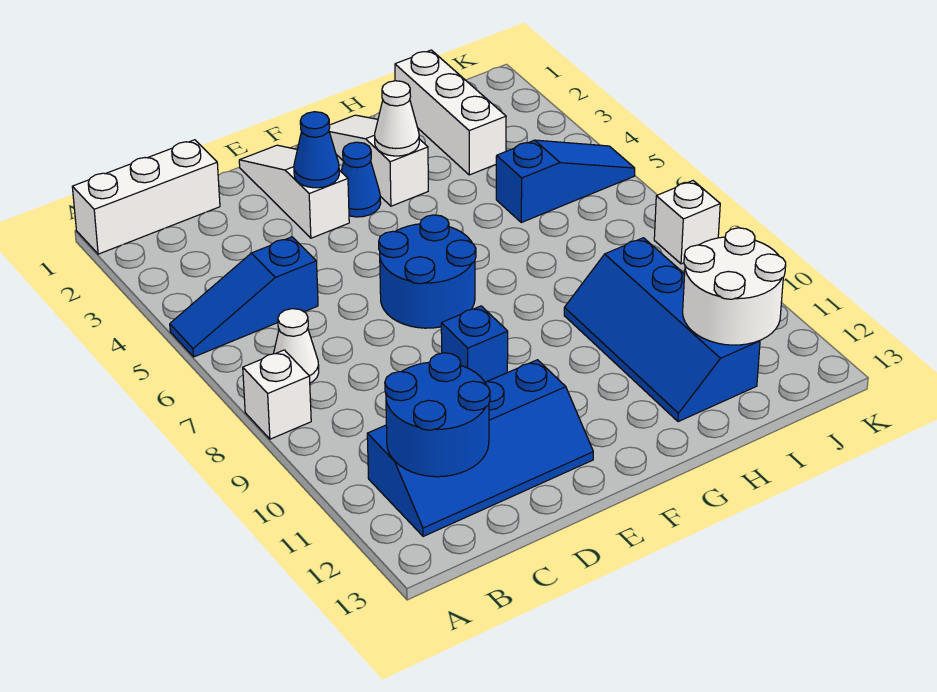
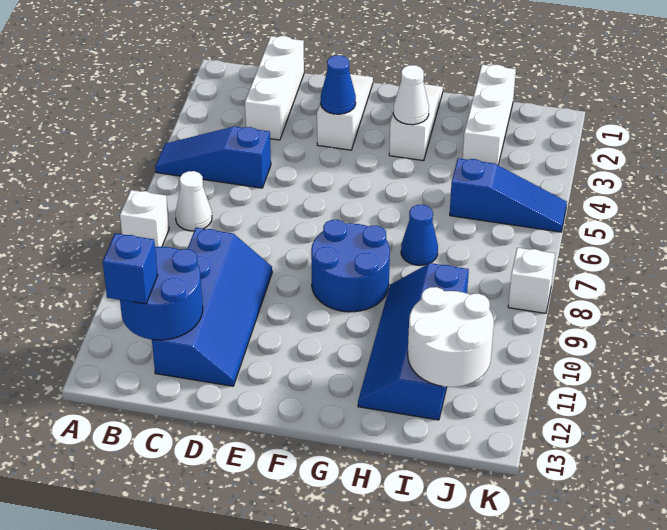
white 1x3 brick [72,140,220,254] -> white 1x3 brick turned to [245,36,304,140]
blue 2x4 slope [367,360,593,537] -> blue 2x4 slope turned to [152,228,272,386]
blue 2x2 round brick [379,215,476,328] -> blue 2x2 round brick moved to [311,220,390,312]
blue 1x1 brick [441,306,508,382] -> blue 1x1 brick moved to [103,233,158,304]
blue 1x1 cone [341,142,381,217] -> blue 1x1 cone moved to [401,205,438,265]

